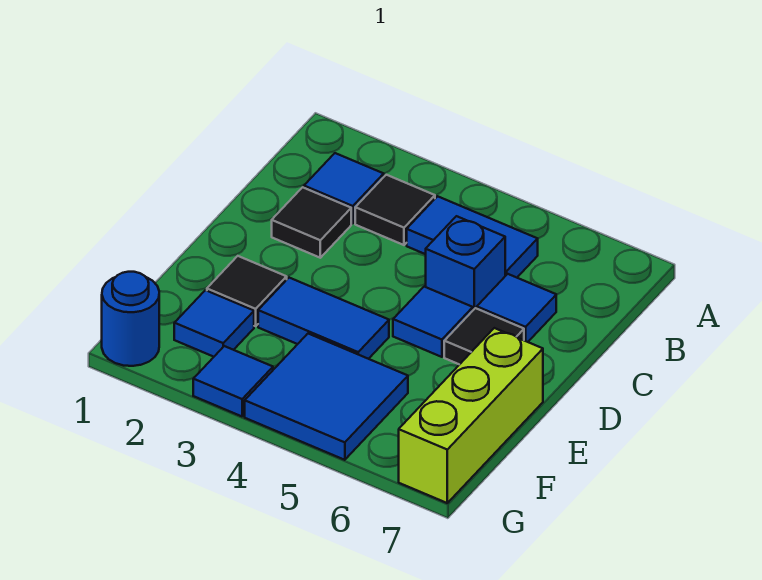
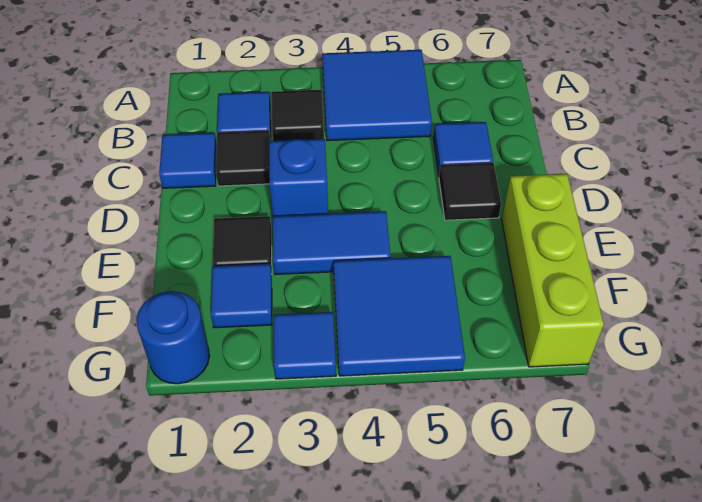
blue 1x2 tile [407,196,538,278] -> blue 2x2 tile [322,50,432,141]
blue 1x1 brick [426,216,505,310] -> blue 1x1 brick moved to [269,139,328,216]
blue 1x1 tile [393,287,473,357] -> blue 1x1 tile moved to [159,133,217,188]

